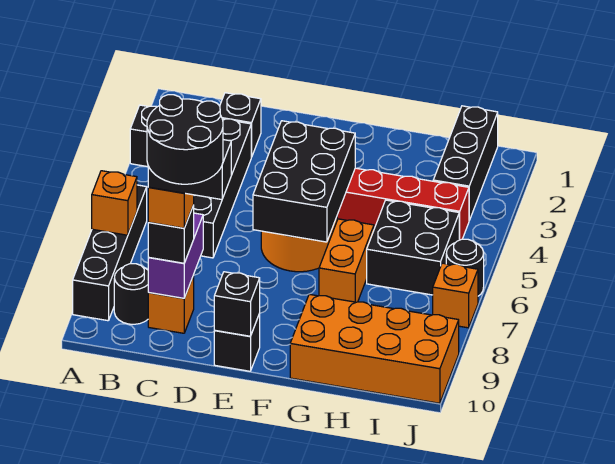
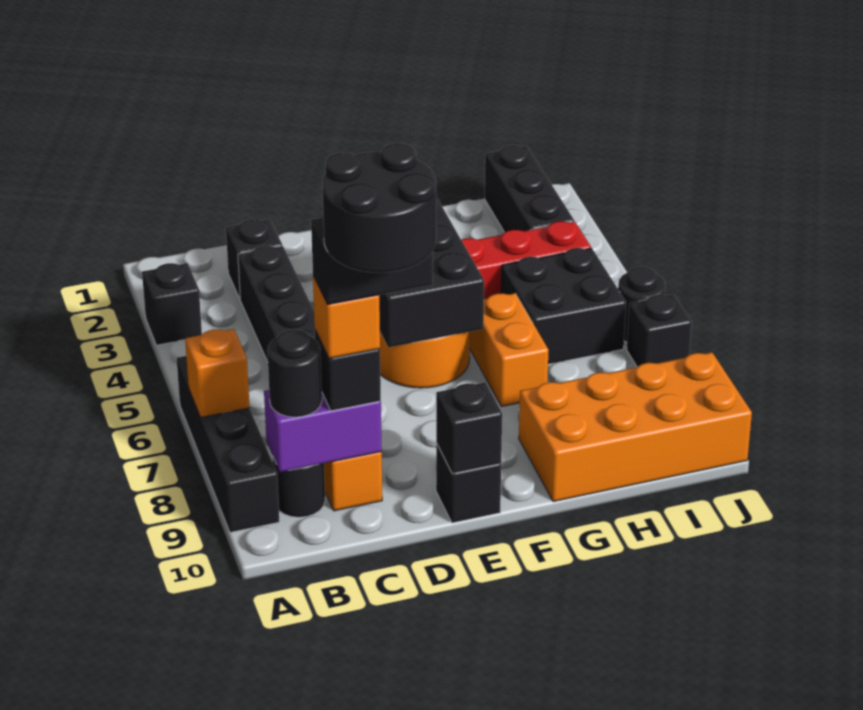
none -> black 1x1 round brick [267,330,322,417]
purple 1x2 brick [148,213,203,298] -> purple 1x2 brick turned to [264,390,382,472]
orange 1x1 brick [433,263,478,328] -> black 1x1 brick [627,294,692,367]

